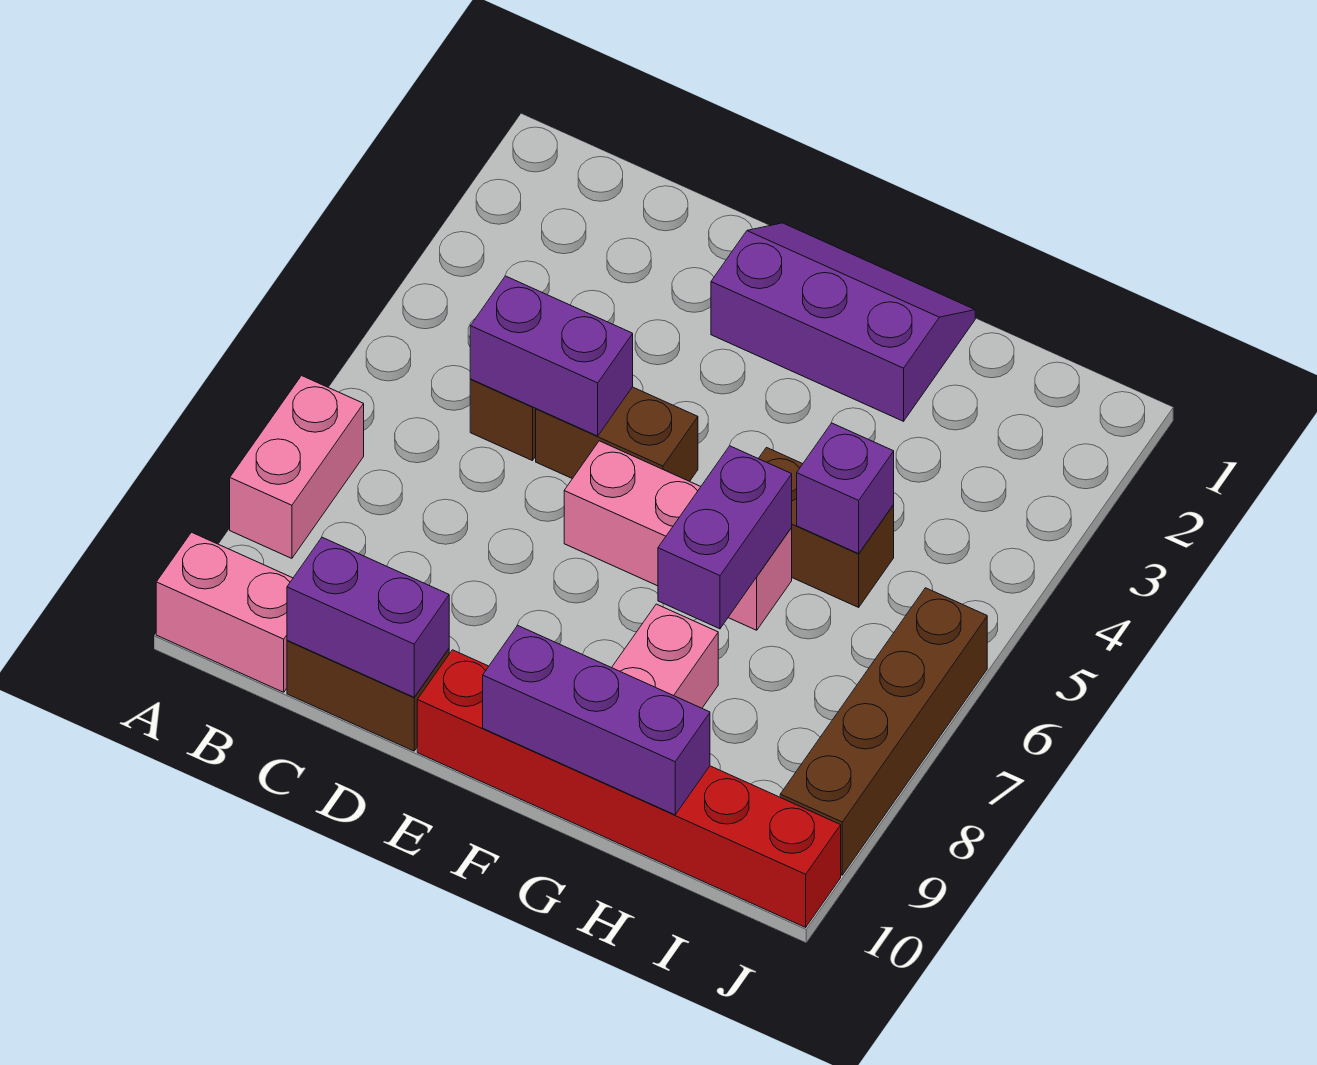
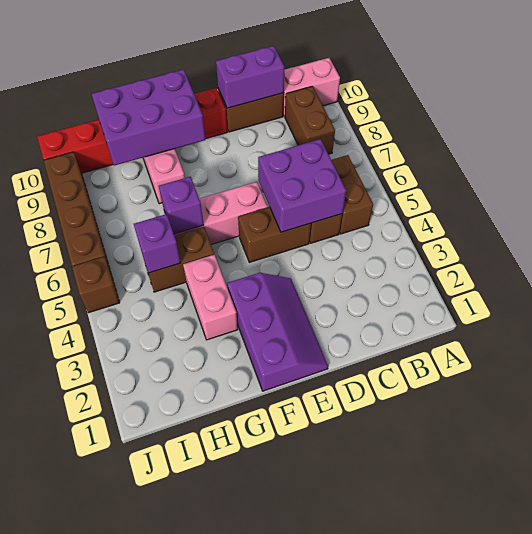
pink 1x2 brick [230,376,364,558] -> pink 1x2 brick moved to [183,255,238,340]
none -> brown 1x2 brick [331,155,373,234]
none -> brown 1x2 brick [285,86,335,154]
purple 1x2 brick [470,276,633,436] -> purple 2x2 brick [258,139,346,232]
purple 2x3 slope [711,223,975,421] -> purple 2x3 slope turned to [227,273,328,391]
purple 1x3 brick [483,625,710,815] -> purple 2x3 brick [92,70,205,166]
purple 1x2 brick [658,446,792,629] -> purple 1x1 brick [159,177,204,234]
none -> brown 1x1 brick [72,257,120,313]

